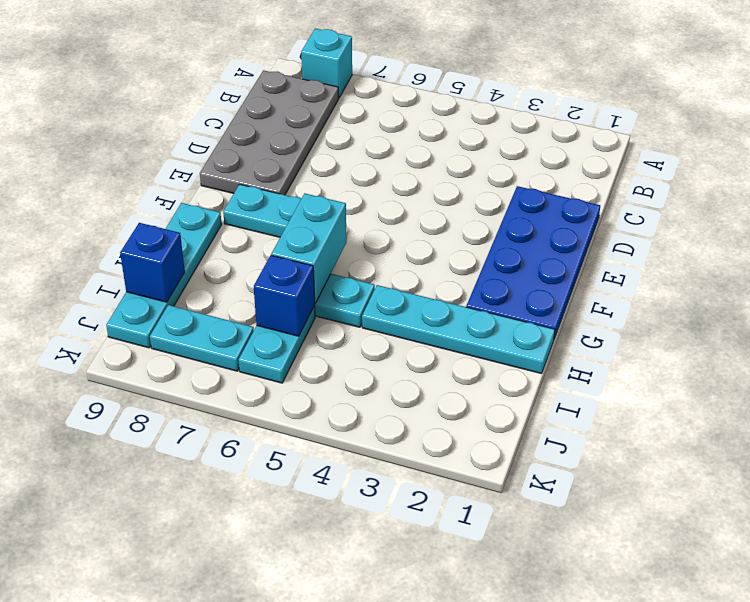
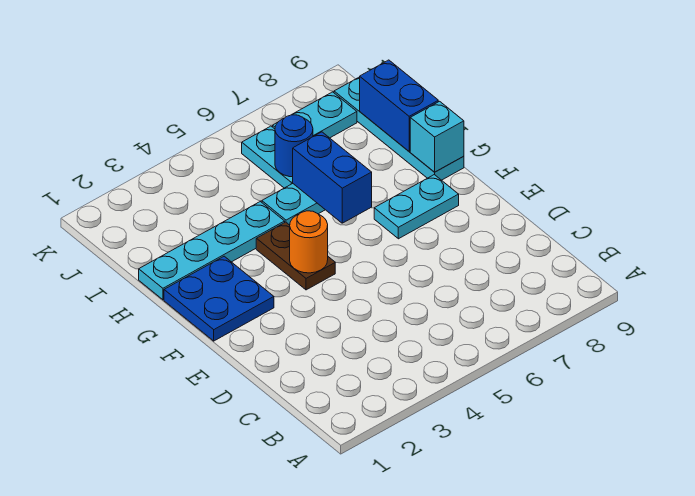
cyan 1x1 brick [301,29,352,97] -> cyan 1x1 brick moved to [410,101,464,172]
grey 2x4 plate [200,70,339,195] -> none
blue 2x4 plate [466,186,600,339] -> blue 2x2 plate [164,256,274,341]
none -> brown 1x2 plate [256,222,335,290]
none -> orange 1x1 round brick [290,211,328,273]
cyan 1x2 brick [271,193,346,303] -> blue 1x2 brick [293,132,372,223]
blue 1x1 brick [254,255,315,336] -> blue 1x1 round brick [275,115,313,177]
blue 1x1 brick [120,223,185,302] -> blue 1x2 brick [360,60,438,151]

